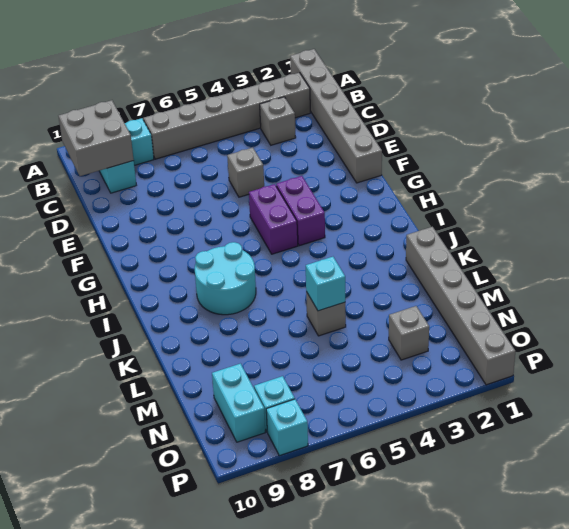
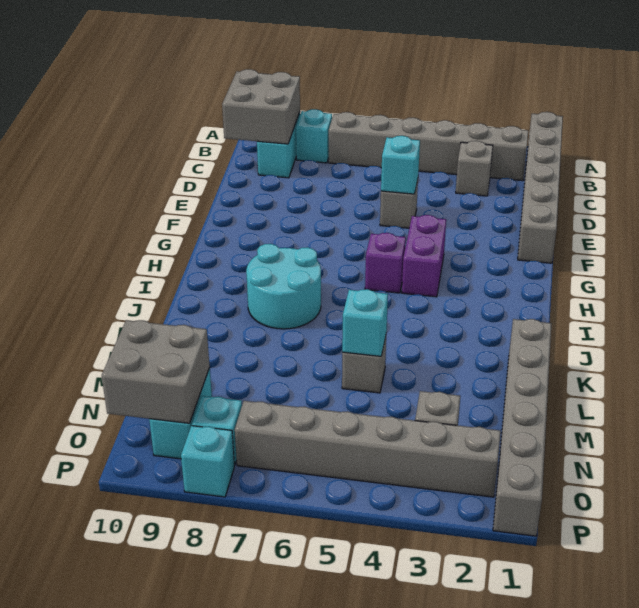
none -> cyan 1x1 brick [381,136,420,194]
purple 1x2 brick [249,184,298,254] -> purple 1x1 brick [365,233,406,293]
none -> grey 2x2 brick [102,320,210,423]
none -> grey 1x6 brick [235,401,501,497]

